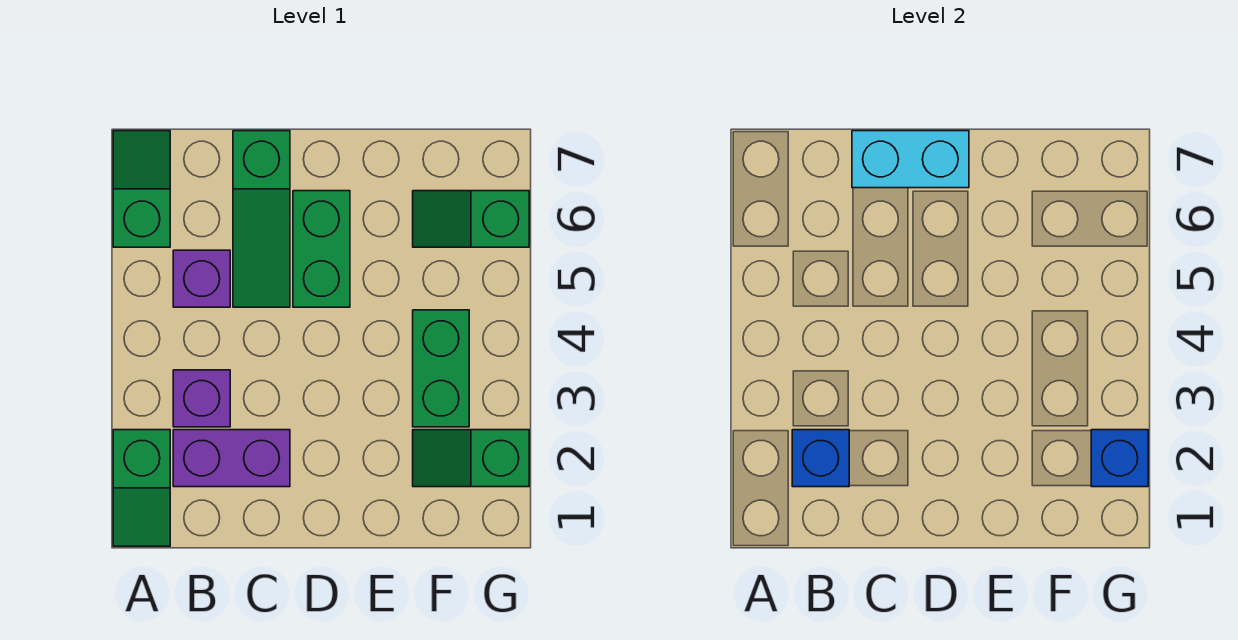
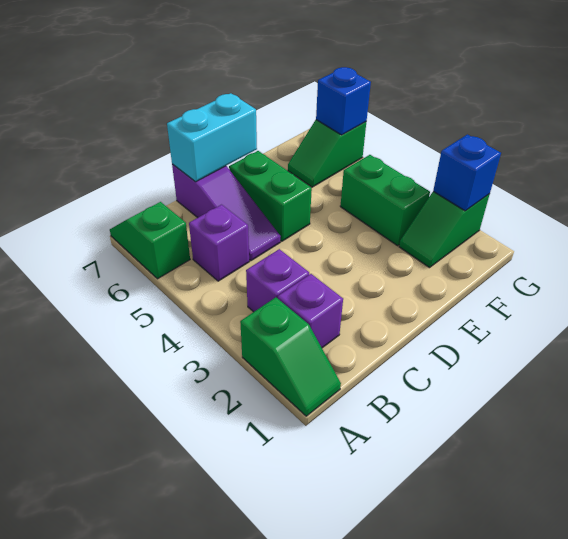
purple 1x2 brick [173,430,290,487] -> purple 1x1 brick [278,274,343,348]
blue 1x1 brick [792,430,849,487] -> blue 1x1 brick moved to [316,67,371,135]
green 1x3 slope [233,131,290,307] -> purple 1x3 slope [172,164,281,261]

